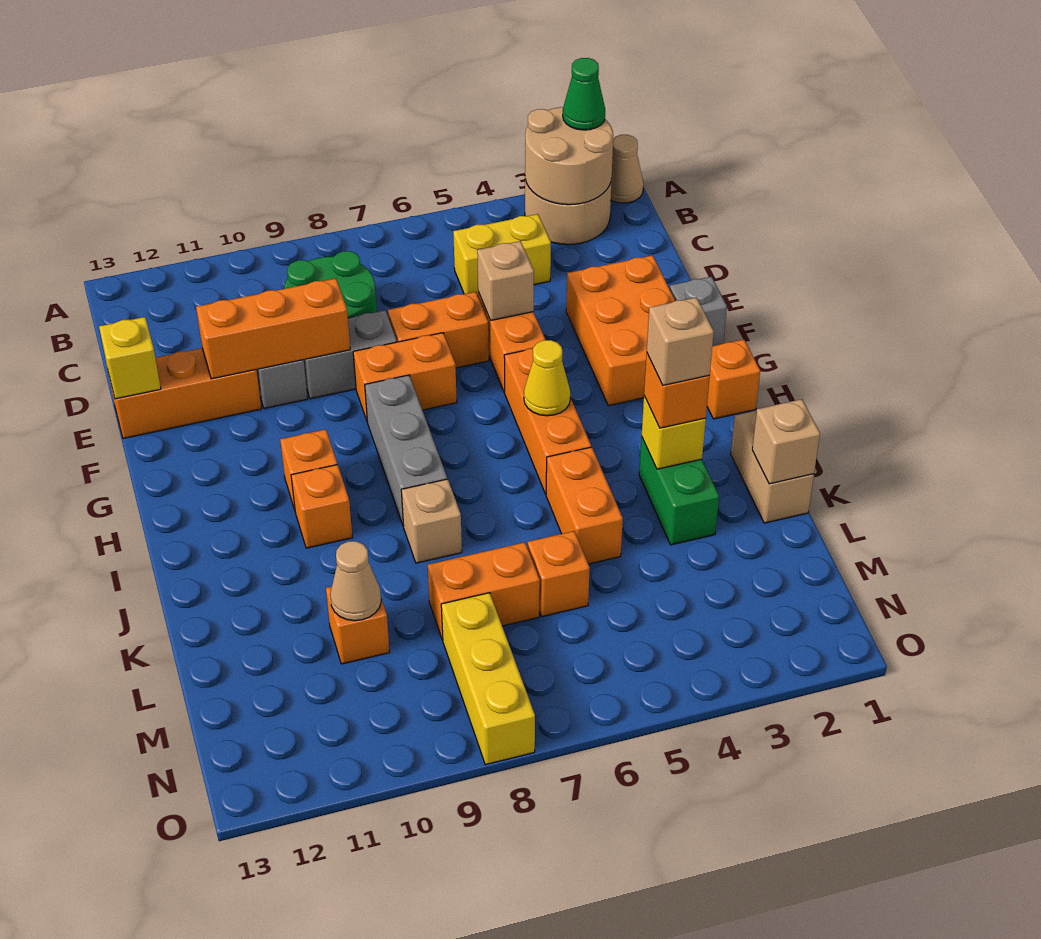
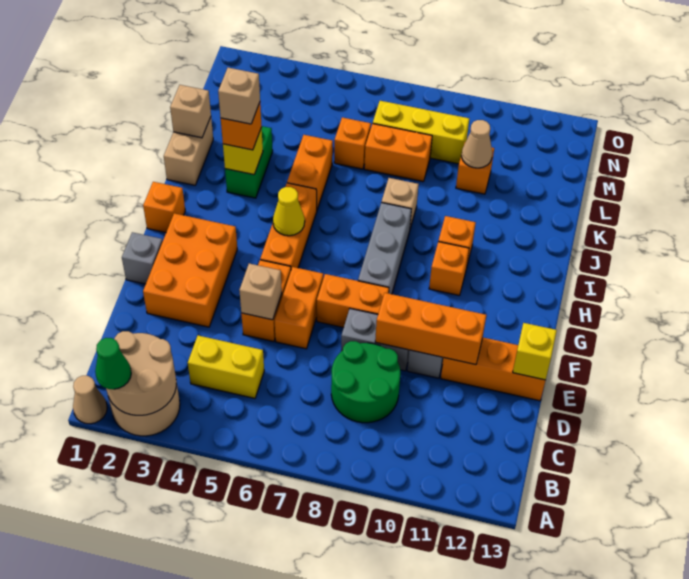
orange 1x2 brick [388,292,489,368] -> orange 1x2 brick turned to [275,267,323,349]
yellow 1x3 brick [441,593,535,765] -> yellow 1x3 brick turned to [373,101,469,164]

